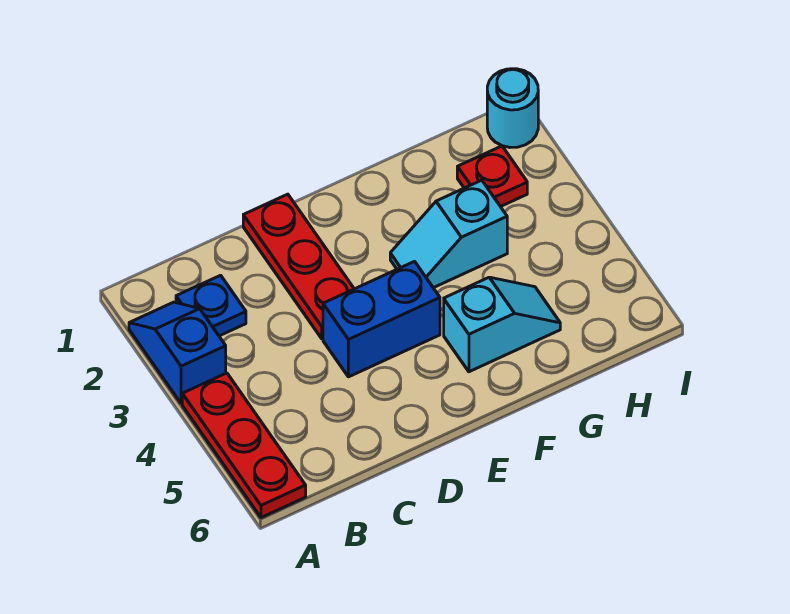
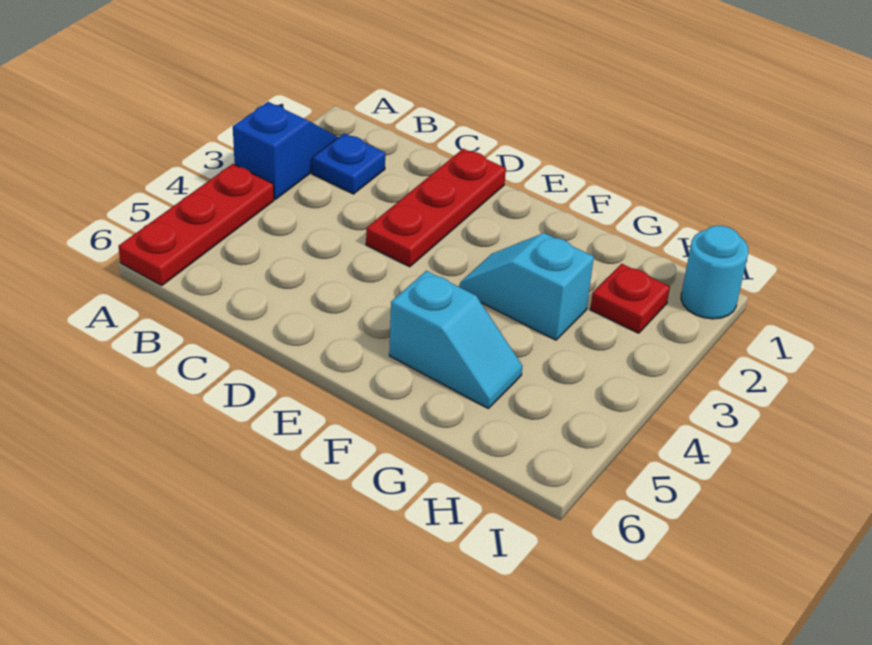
blue 1x2 brick [323,262,440,377] -> none

